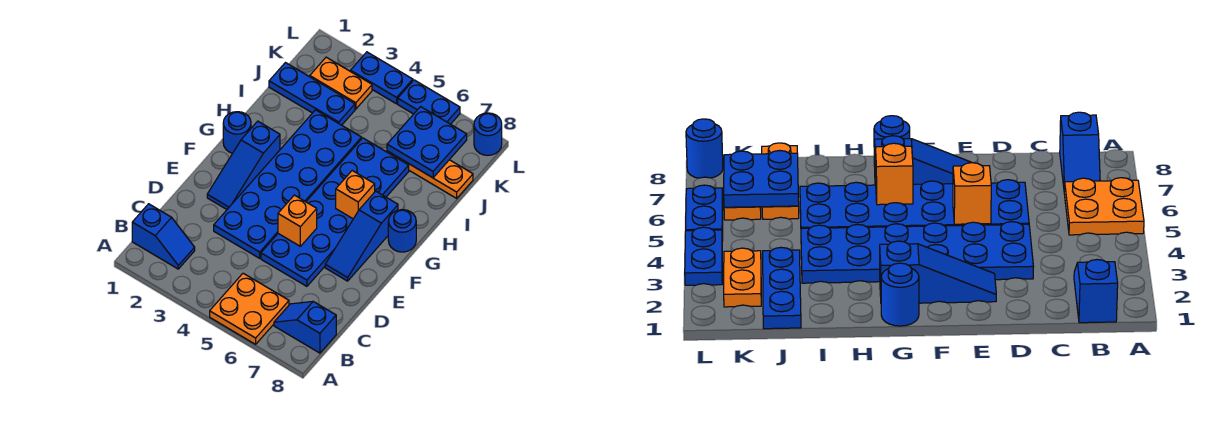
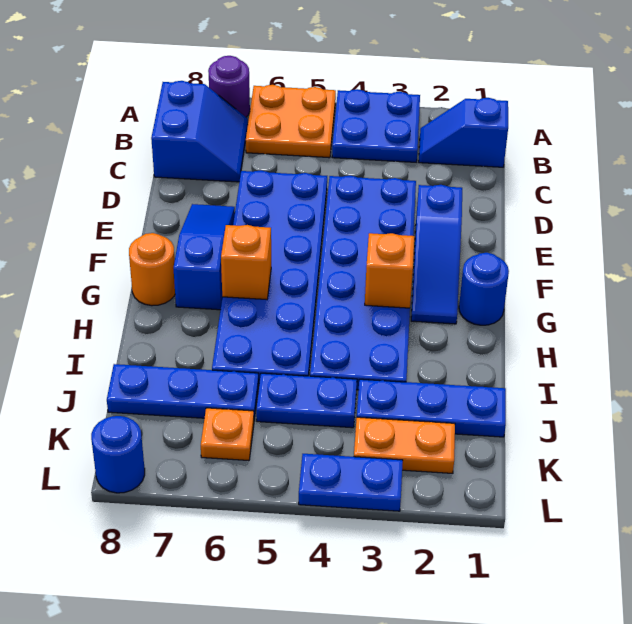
none -> purple 1x1 round brick [208,56,250,117]
blue 1x2 slope [274,301,336,353] -> blue 2x2 slope [151,81,248,182]
blue 1x3 slope [207,121,280,209] -> blue 1x3 slope turned to [411,185,462,324]
orange 1x1 brick [278,195,317,246] -> orange 1x1 brick moved to [365,233,414,308]
blue 1x1 round brick [388,210,416,252] -> orange 1x1 round brick [129,233,175,306]
orange 1x3 plate [387,151,473,198] -> blue 1x3 plate [107,364,259,419]
blue 2x2 plate [387,107,467,178] -> blue 2x2 plate moved to [332,89,420,162]
blue 1x2 plate [398,80,460,124] -> blue 1x2 plate moved to [256,373,357,428]

